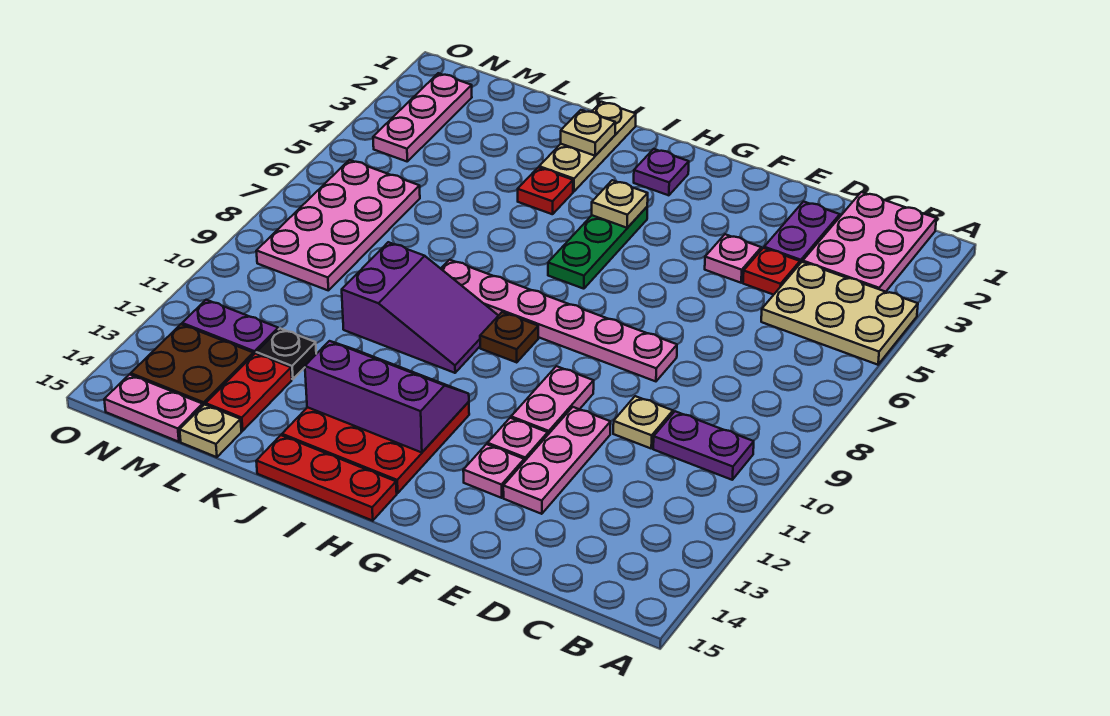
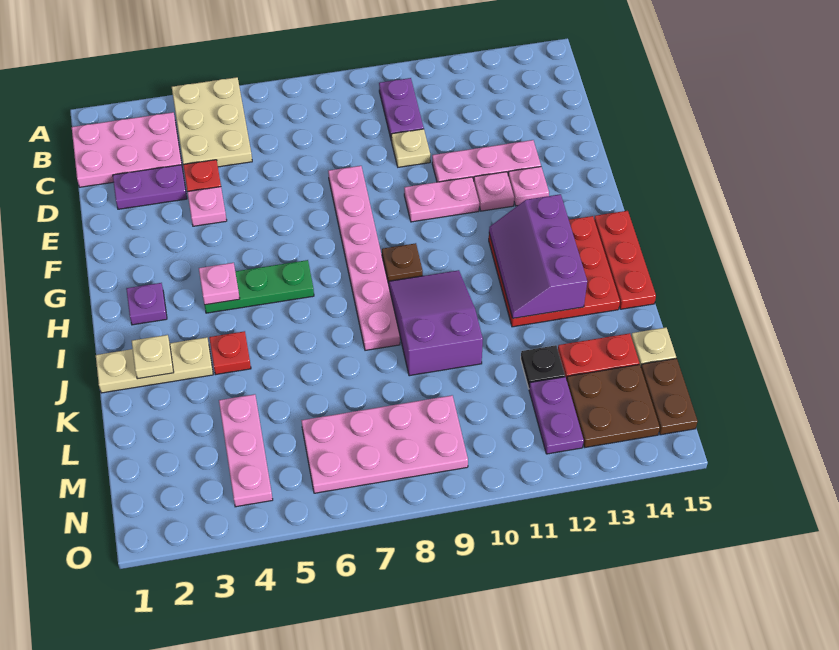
tan 1x1 plate [592,180,648,228] -> pink 1x1 plate [199,263,240,305]
pink 1x2 plate [104,374,203,442] -> brown 1x2 plate [641,358,698,435]
pink 1x3 plate [373,73,472,161] -> pink 1x3 plate turned to [219,394,273,507]

